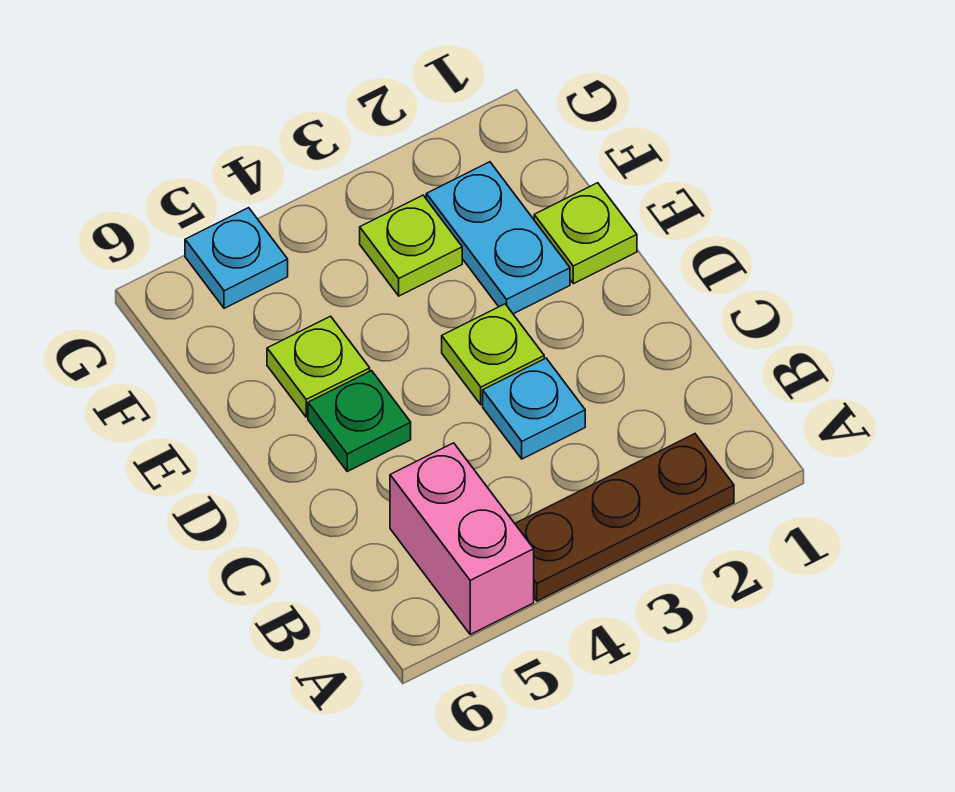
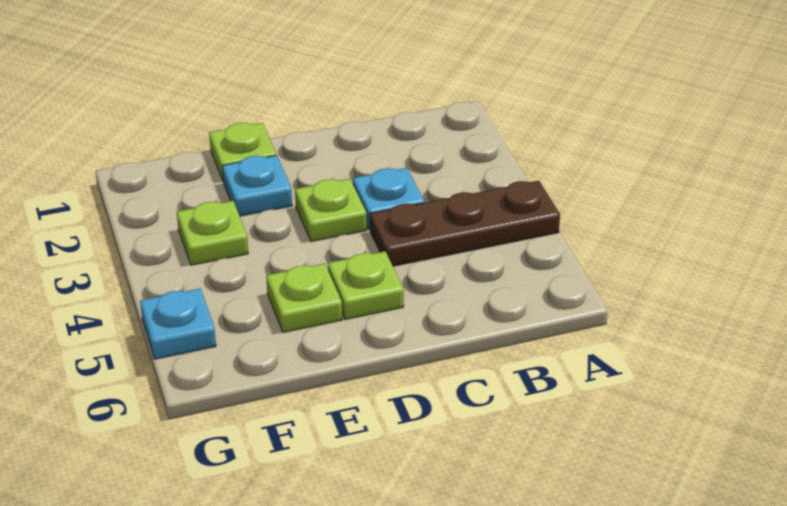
brown 1x3 plate [515,434,734,601] -> brown 1x3 plate turned to [370,181,560,266]
pink 1x2 brick [390,443,534,634] -> none
green 1x1 plate [308,371,411,471] -> lime 1x1 plate [328,251,404,320]
cyan 1x2 plate [426,162,570,314] -> cyan 1x1 plate [222,155,292,216]

